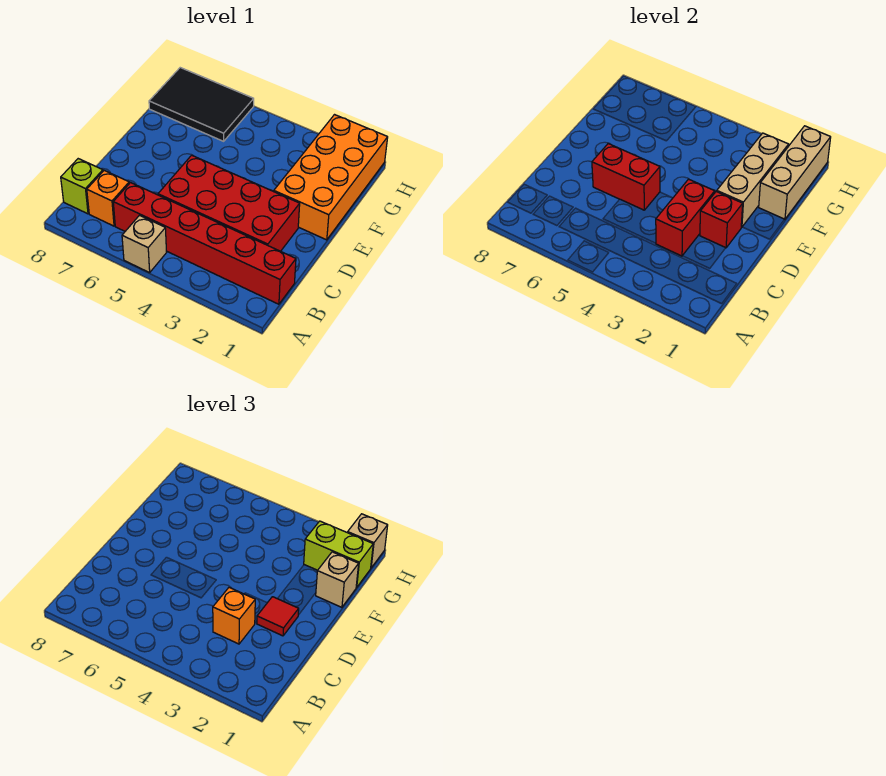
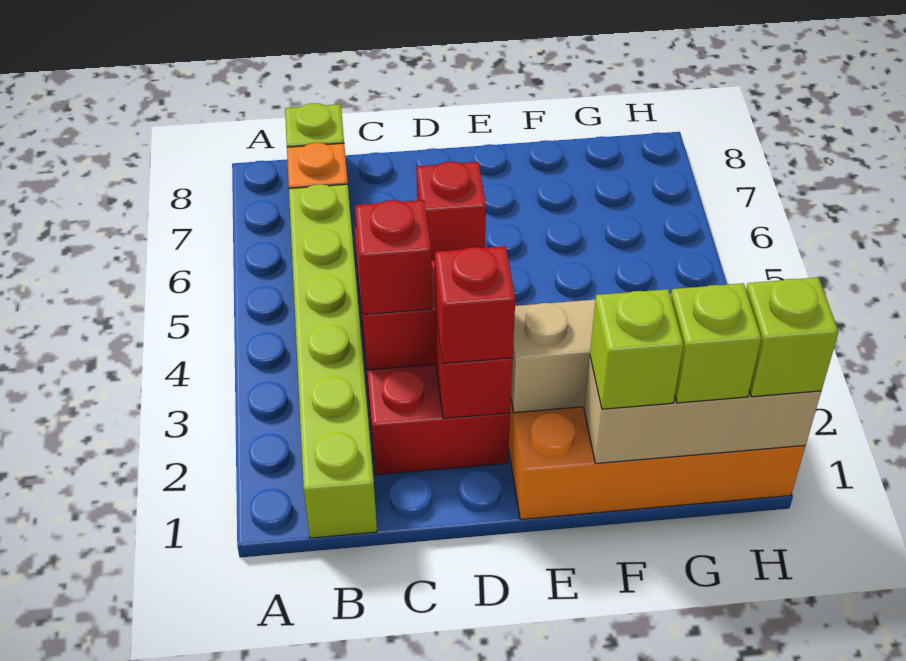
tan 1x1 brick [122,215,167,273] -> none
red 1x6 brick [113,183,296,304] -> lime 1x6 brick [289,184,377,538]
orange 1x1 brick [213,588,255,644] -> red 1x1 brick [355,200,432,314]
red 1x1 tile [257,597,299,636] -> red 1x1 brick [435,246,515,364]
red 1x2 brick [592,144,660,210] -> red 1x1 brick [416,161,486,260]
tan 1x1 brick [316,552,359,607] -> lime 1x1 brick [590,289,683,409]
lime 1x2 brick [304,521,373,587] -> lime 1x1 brick [671,283,761,403]
black 2x3 tile [149,68,254,141] -> none
tan 1x1 brick [348,514,388,568] -> lime 1x1 brick [746,277,839,397]

